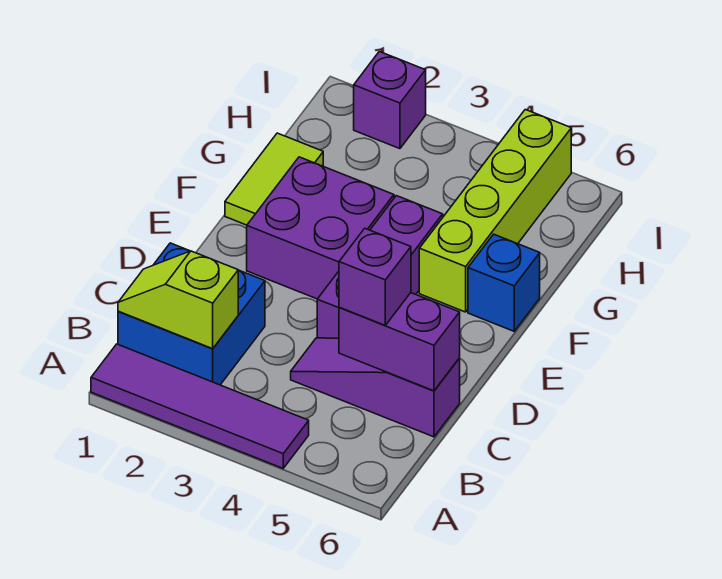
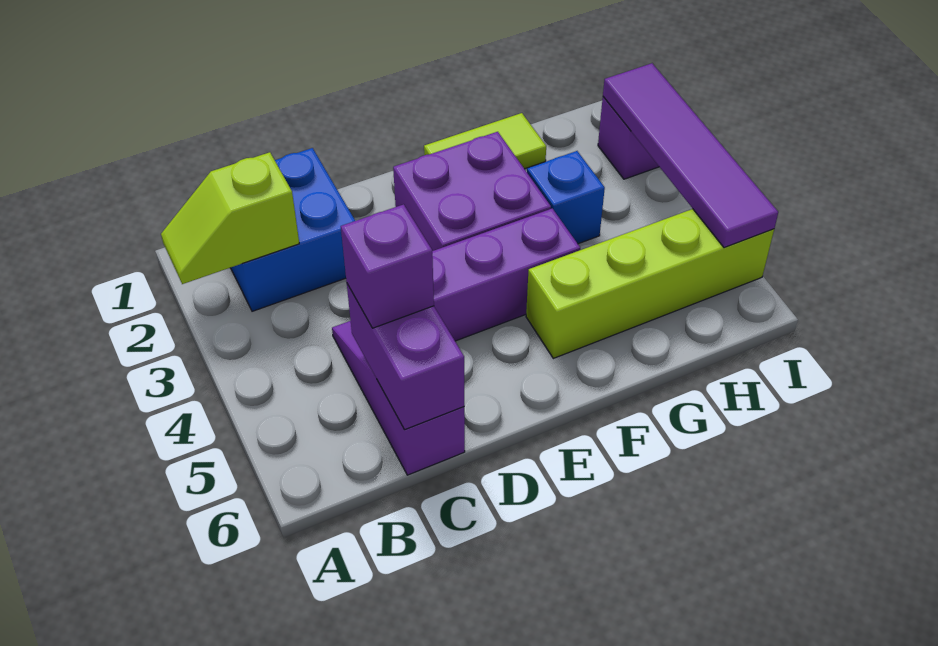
purple 1x4 tile [91,344,309,468] -> purple 1x4 tile moved to [603,63,778,248]
lime 1x2 slope [118,251,238,349] -> lime 1x2 slope turned to [161,152,299,284]
blue 1x1 brick [468,234,540,331] -> blue 1x1 brick moved to [527,151,605,244]

